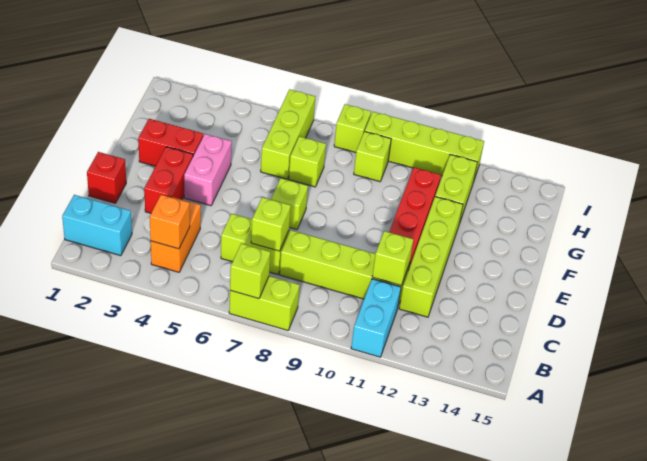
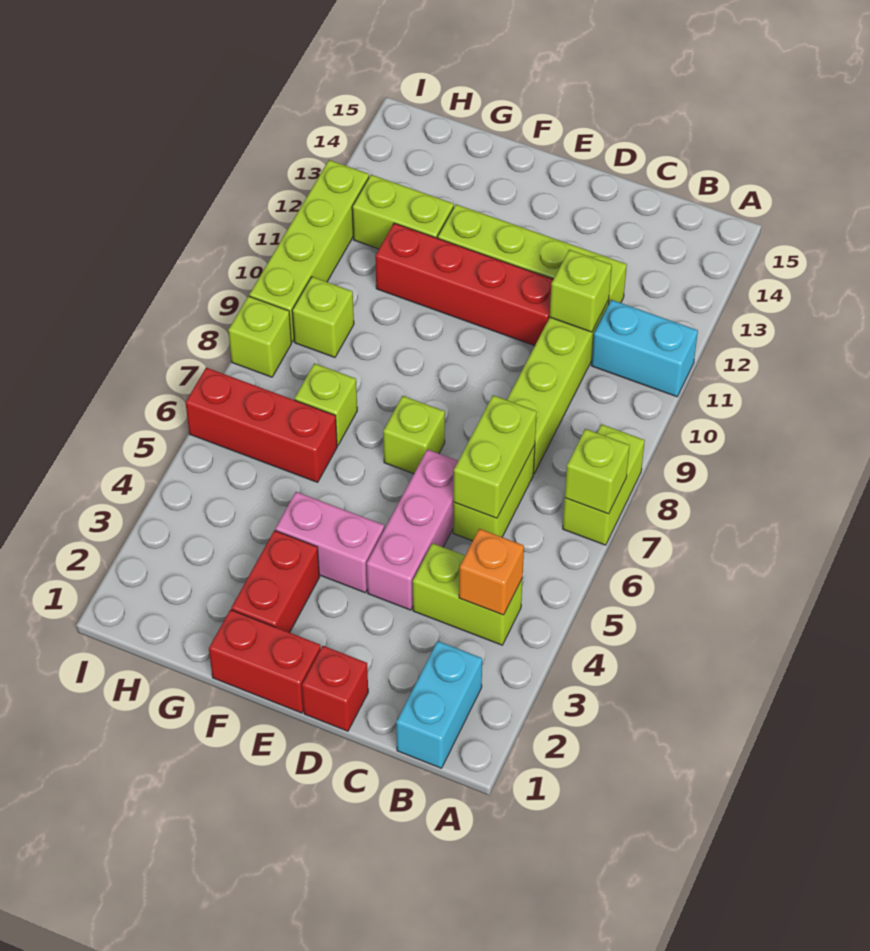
orange 1x2 brick [151,197,201,272] -> lime 1x2 brick [413,543,523,645]
lime 1x1 brick [251,197,291,251] -> lime 1x2 brick [453,395,537,518]
red 1x2 brick [144,147,193,213] -> red 1x2 brick moved to [209,610,321,713]
none -> pink 1x3 brick [367,449,458,610]
lime 1x3 brick [261,89,315,179] -> red 1x3 brick [186,368,337,482]

